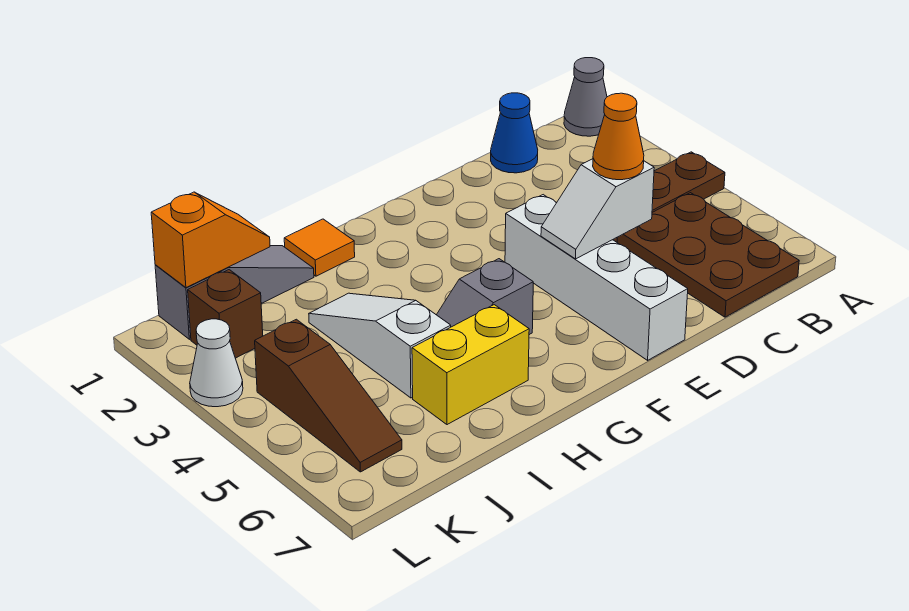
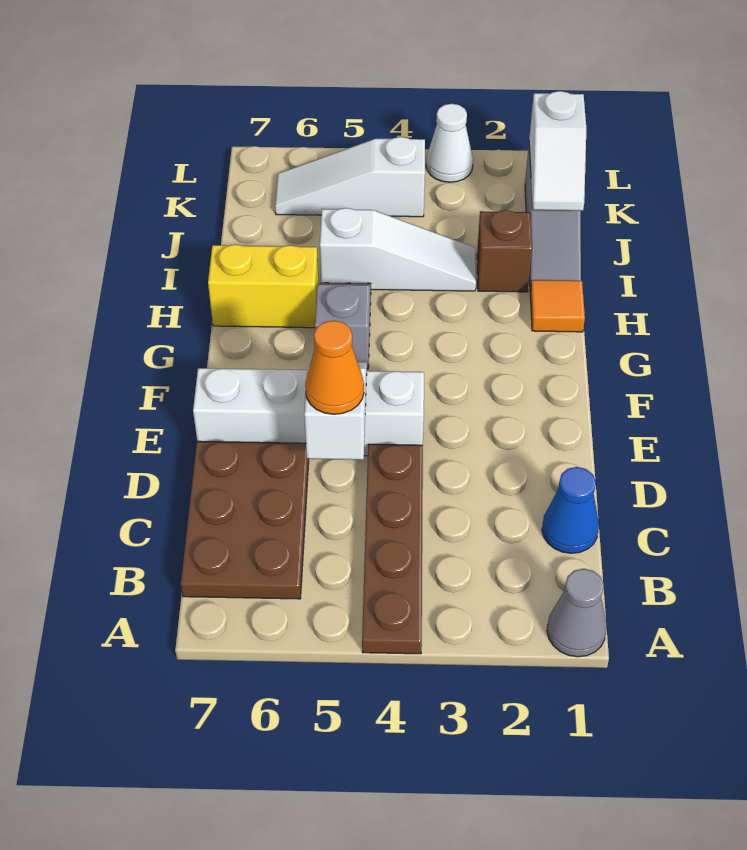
brown 2x3 plate [617,193,799,317] -> brown 2x3 plate turned to [181,441,309,599]
yellow 1x2 brick [412,305,529,425] -> yellow 1x2 brick turned to [208,244,319,328]
orange 1x2 slope [151,192,270,288] -> white 1x2 slope [529,91,586,211]
brown 1x1 brick [188,270,263,358] -> brown 1x1 brick moved to [477,210,532,292]
brown 1x3 slope [255,319,402,472] -> white 1x3 slope [275,137,425,217]

